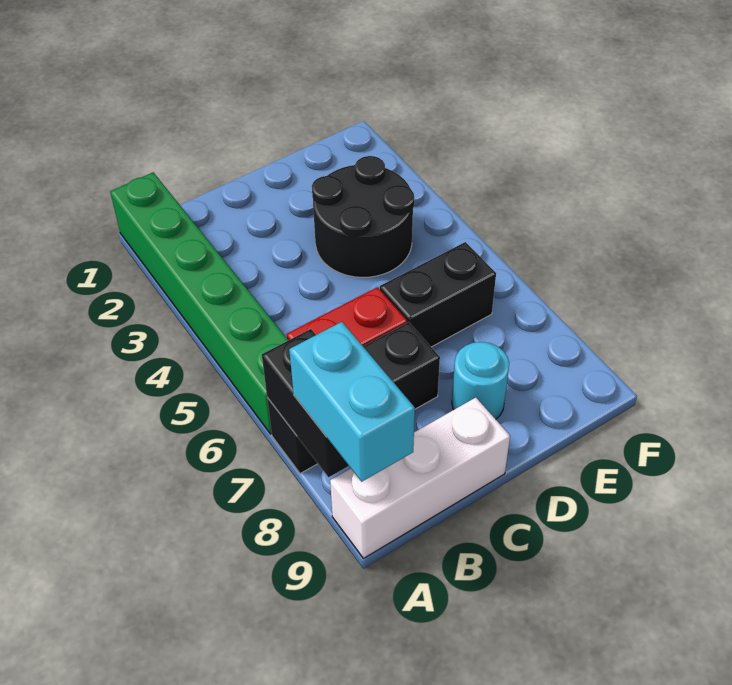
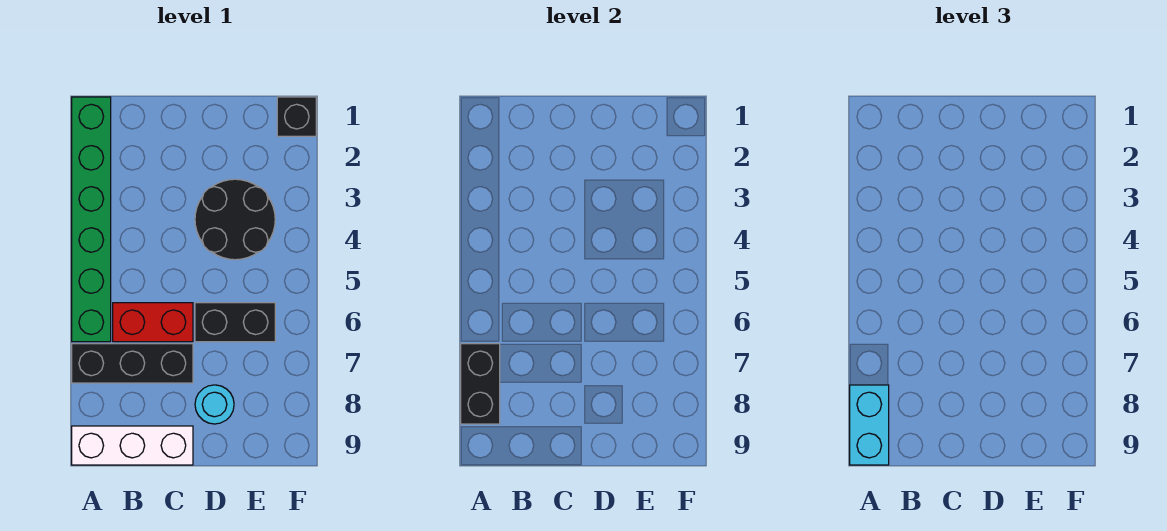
none -> black 1x1 brick [277,97,316,136]

